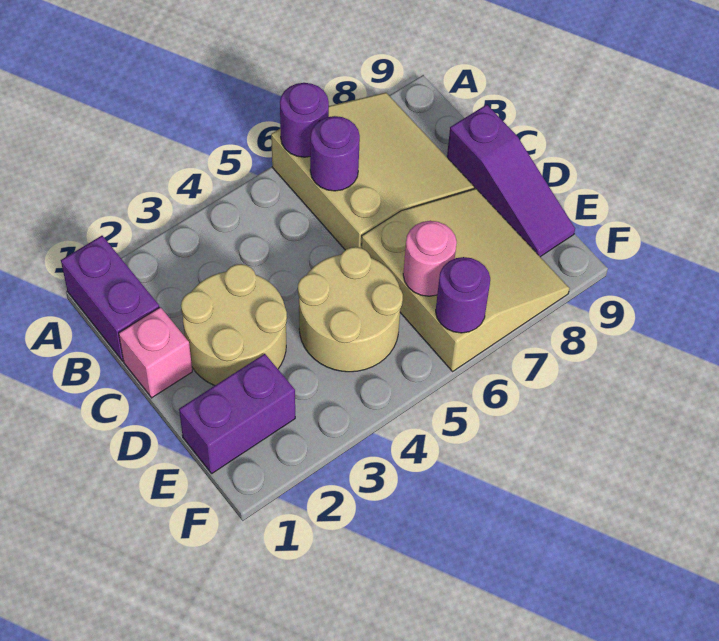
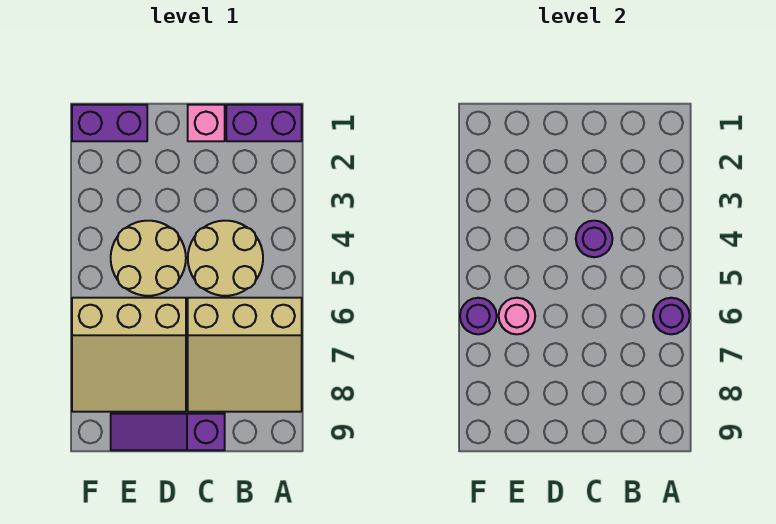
purple 1x1 round brick [310,116,360,191] -> purple 1x1 round brick moved to [576,221,612,257]
tan 2x2 round brick [181,264,287,385] -> tan 2x2 round brick moved to [188,221,263,296]
purple 1x2 brick [179,354,295,473] -> purple 1x2 brick turned to [72,105,147,141]

